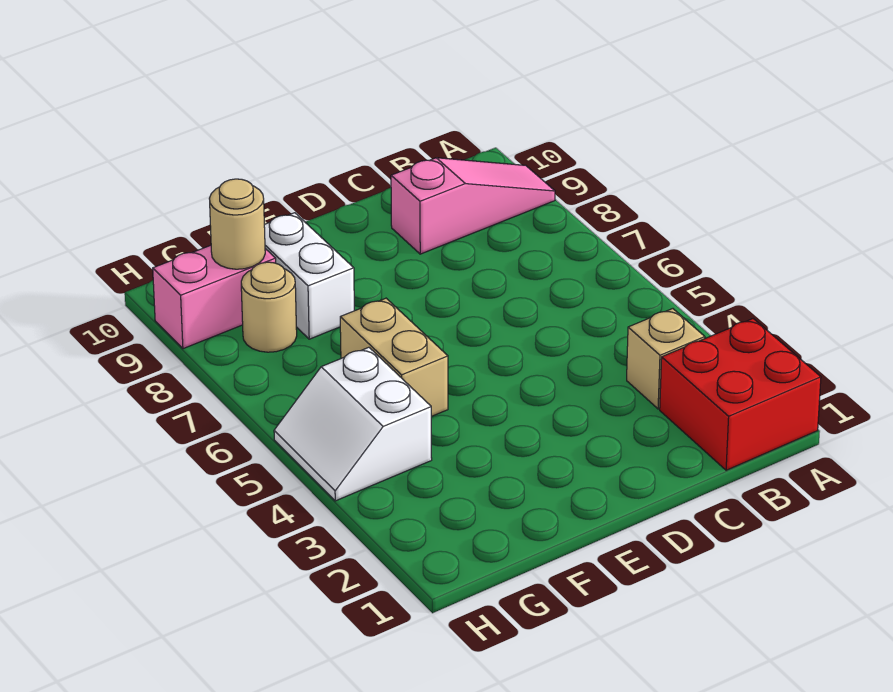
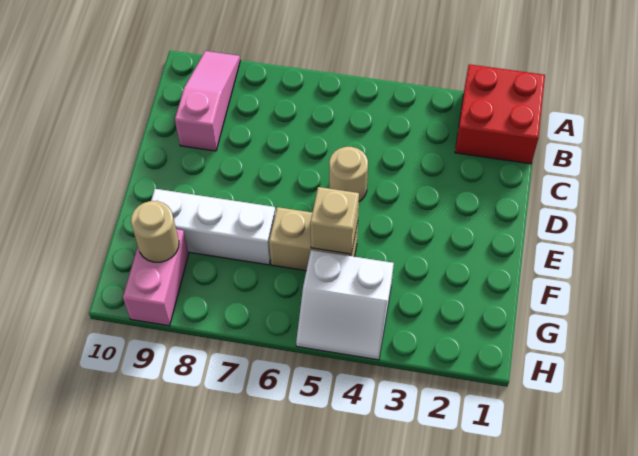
tan 1x1 brick [627,309,705,409] -> tan 1x1 brick moved to [310,187,359,254]
white 1x2 brick [264,213,354,339] -> white 1x3 brick [151,189,276,265]
tan 1x1 round brick [241,262,297,352] -> tan 1x1 round brick moved to [329,147,368,201]

